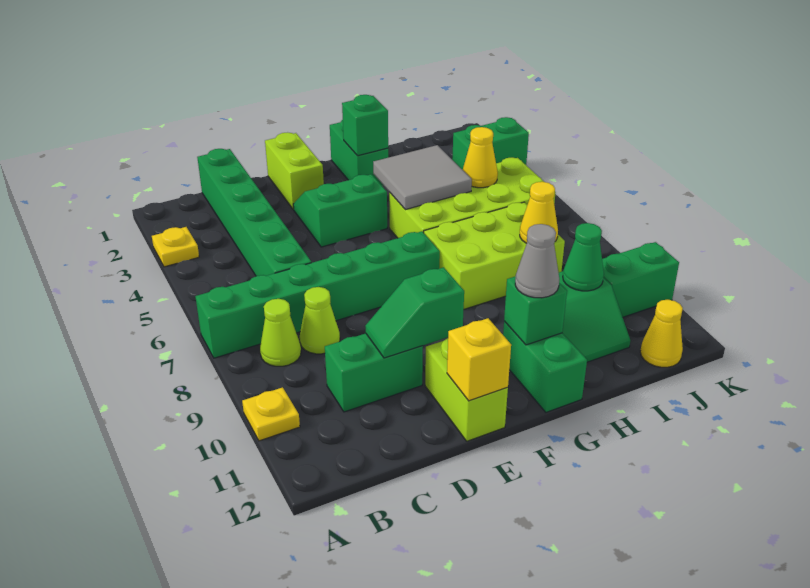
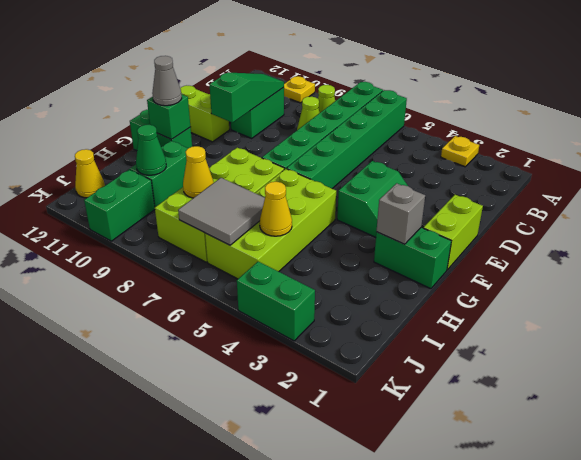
green 1x6 brick [197,149,311,276] -> green 1x6 brick turned to [287,90,407,188]
green 1x2 slope [365,267,464,358] -> green 1x3 slope [209,72,284,123]
lime 1x2 brick [265,132,324,210] -> lime 1x2 brick turned to [423,195,483,270]
yellow 1x1 brick [447,318,511,401] -> none
green 1x1 brick [342,95,388,156] -> grey 1x1 brick [376,183,425,244]
grey 2x2 tile [373,145,472,210] -> grey 2x2 tile moved to [178,178,265,245]
lime 2x3 brick [424,202,565,309] -> lime 2x4 brick [155,148,285,262]
green 1x2 brick [452,117,529,170] -> green 1x2 brick turned to [237,262,315,341]

